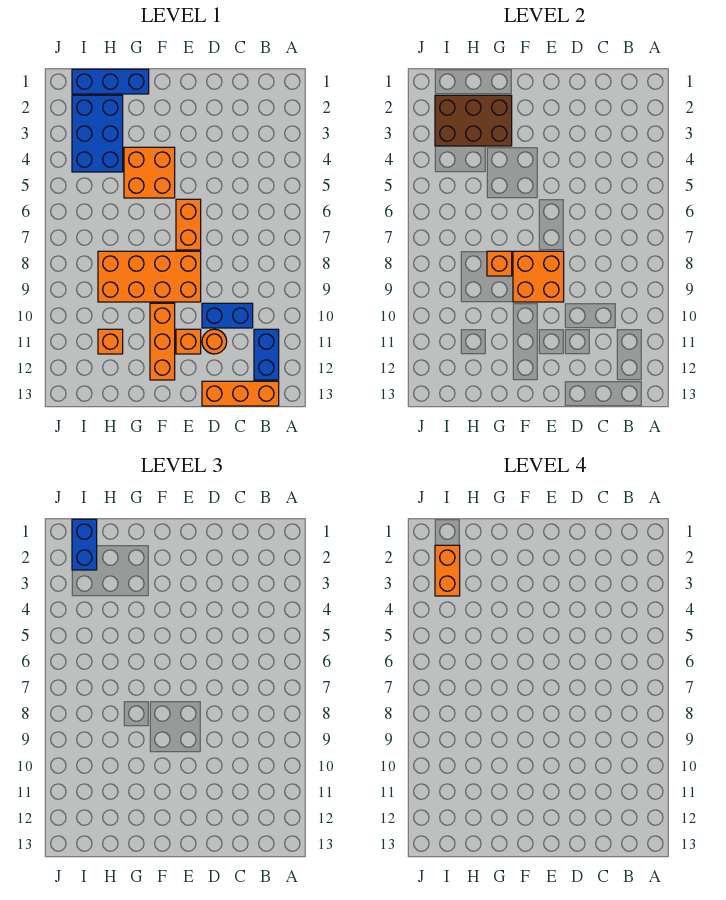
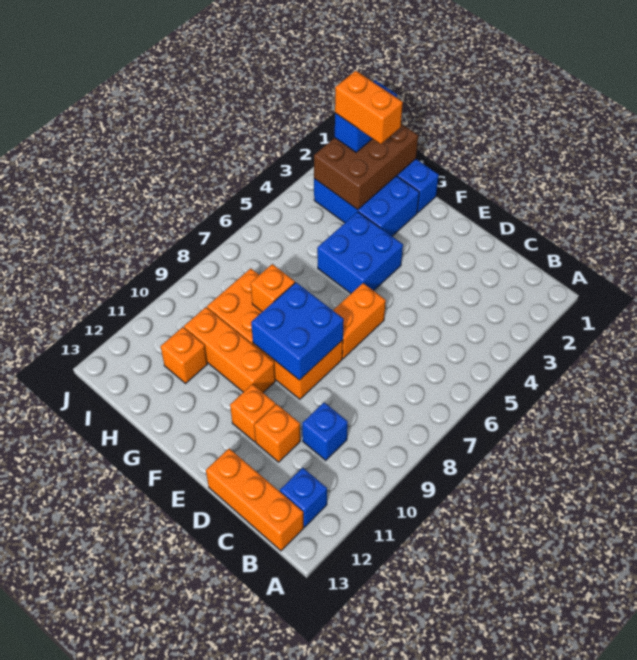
blue 1x2 brick [254,329,279,380] -> blue 1x1 brick [280,468,327,527]
blue 1x2 brick [202,303,253,328] -> blue 1x1 brick [302,403,348,460]
orange 1x1 round brick [202,329,227,354] -> orange 1x1 brick [254,404,300,462]
orange 2x2 brick [513,251,564,302] -> blue 2x2 brick [251,283,344,380]
orange 2x2 brick [124,147,175,198] -> blue 2x2 brick [317,212,403,293]
orange 1x3 brick [150,303,175,380] -> orange 1x3 brick turned to [184,307,275,393]
brown 2x3 brick [435,95,512,146] -> brown 2x3 brick turned to [314,124,418,210]
blue 2x3 brick [72,95,123,172] -> blue 2x3 brick turned to [314,176,419,236]
orange 1x2 brick [435,545,460,596] -> orange 1x2 brick turned to [335,71,403,144]

